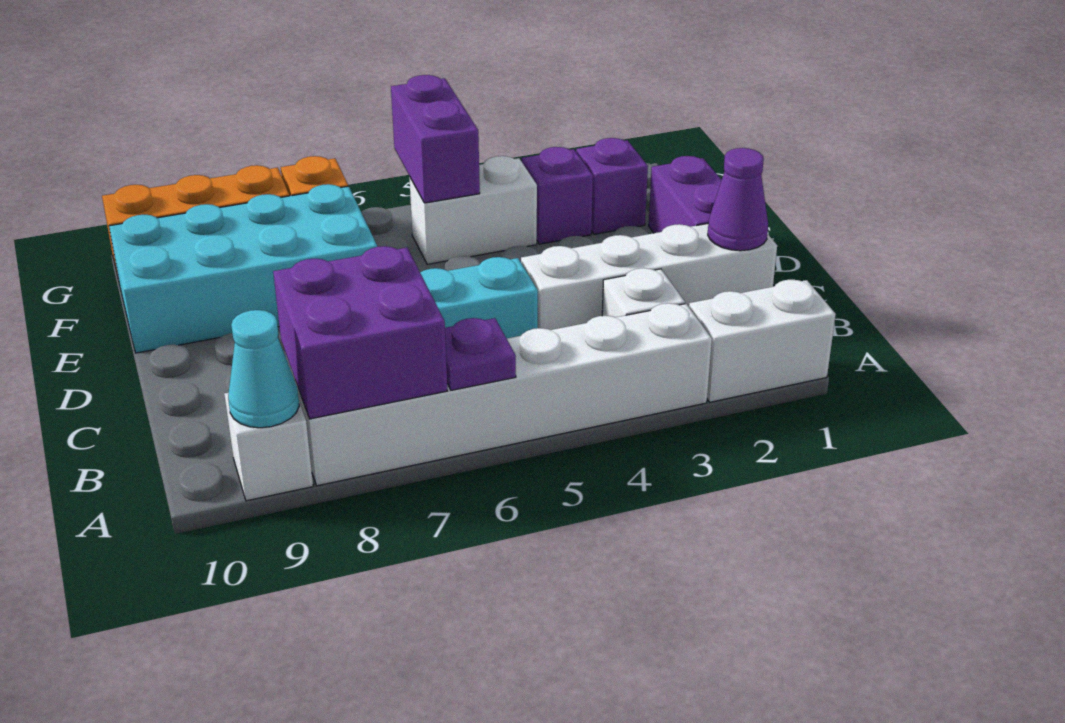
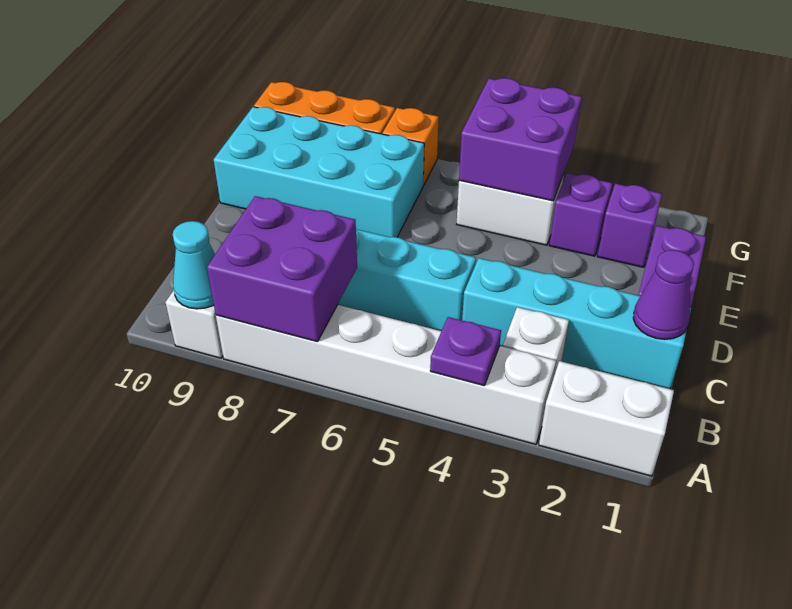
purple 1x1 plate [445,318,516,390] -> purple 1x1 plate moved to [430,317,501,386]
white 1x4 brick [521,224,777,330] -> cyan 1x4 brick [462,258,691,389]
purple 1x2 brick [391,75,480,203] -> purple 2x2 brick [459,78,582,201]

